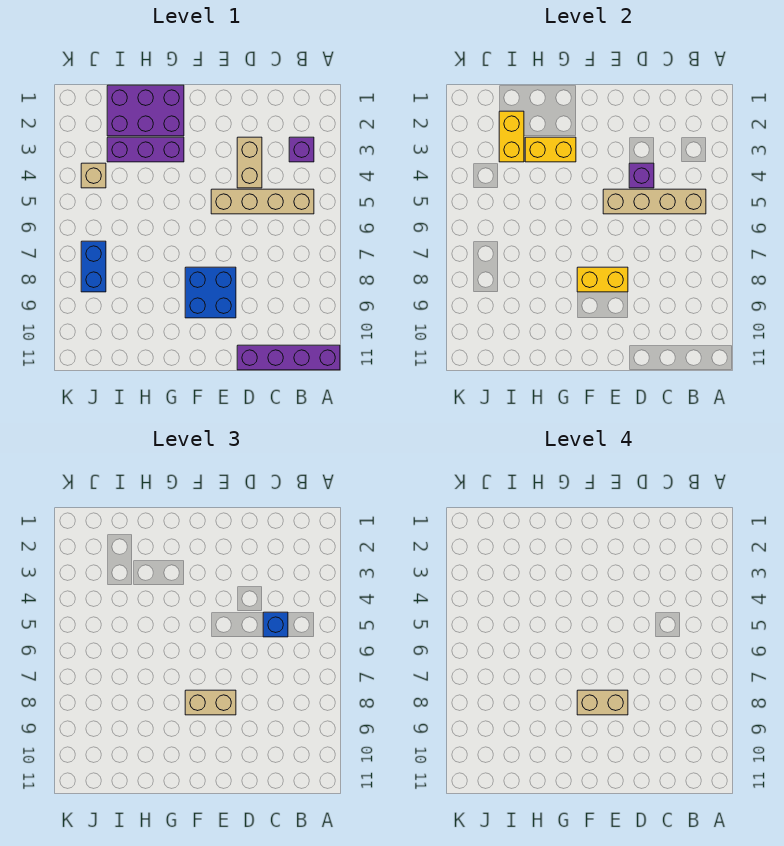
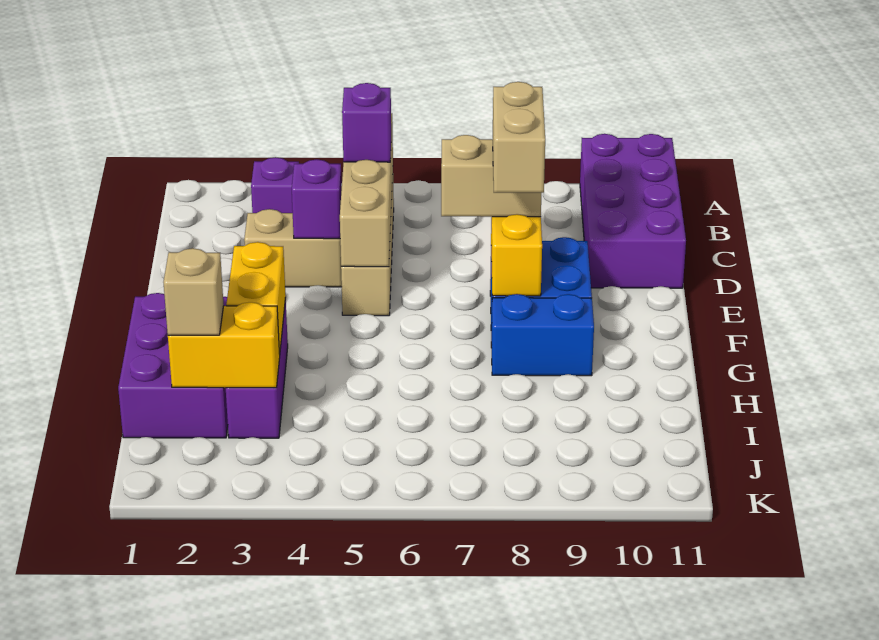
purple 1x4 brick [237,345,340,370] -> purple 2x4 brick [580,134,686,288]
blue 1x1 brick [263,612,288,637] -> purple 1x1 brick [342,83,391,162]
tan 1x2 brick [185,690,236,715] -> tan 1x2 brick turned to [441,135,541,217]
tan 1x1 brick [81,163,106,188] -> tan 1x1 brick moved to [163,248,224,335]
blue 1x2 brick [81,241,106,292] -> blue 1x2 brick moved to [491,294,594,376]

